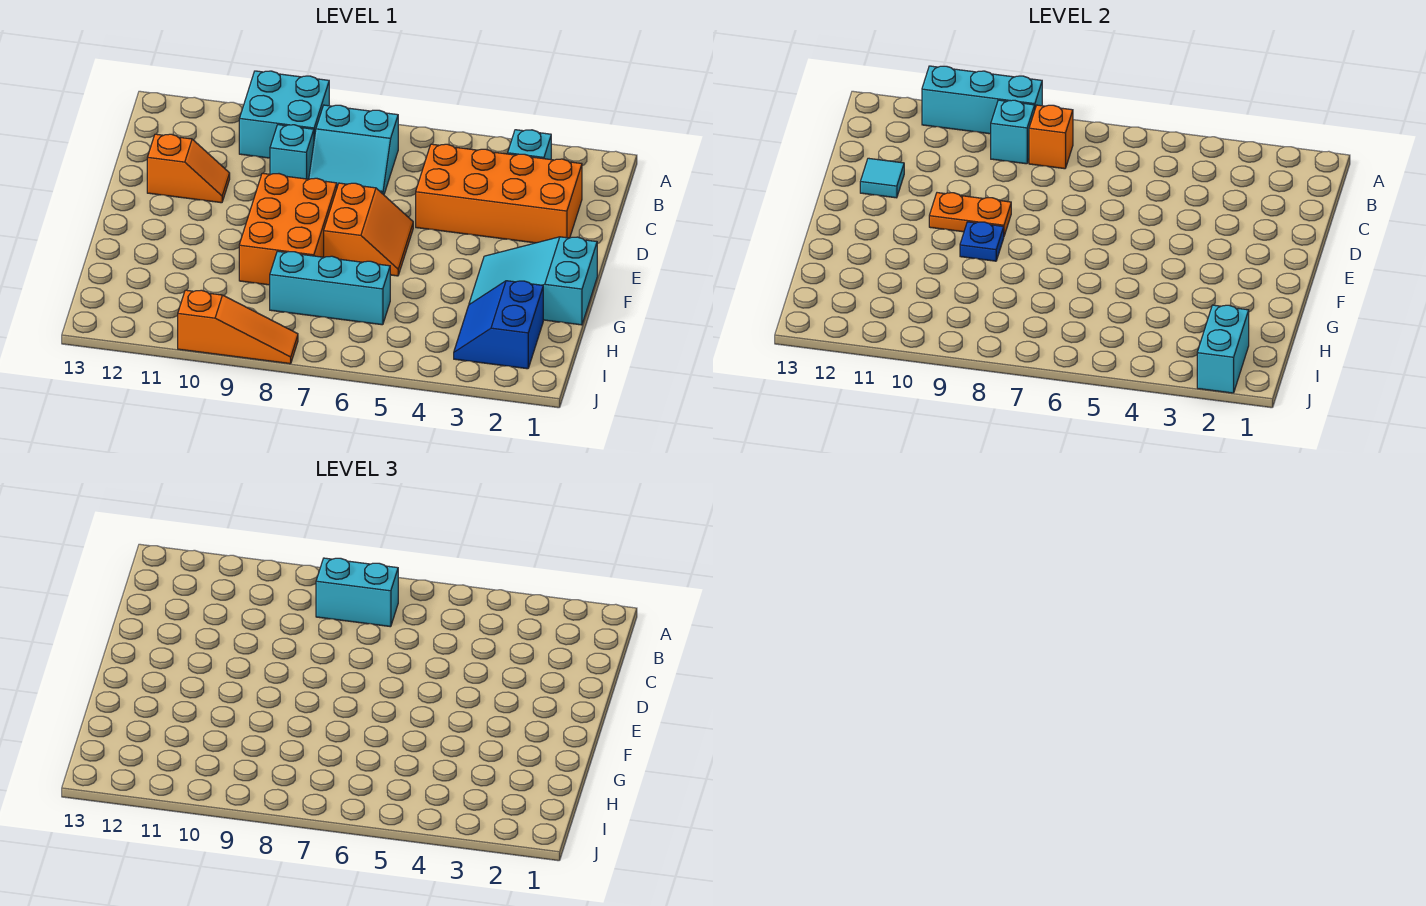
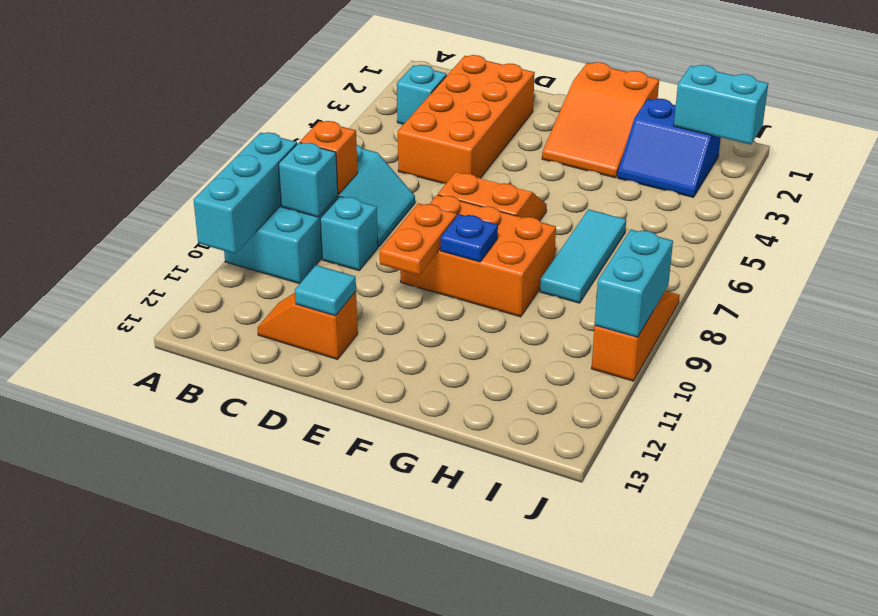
cyan 1x2 brick [316,558,398,627] -> cyan 1x2 brick moved to [595,229,673,337]
orange 1x2 slope [147,134,230,203] -> orange 1x2 slope turned to [257,292,358,359]
cyan 2x3 slope [469,237,597,325] -> orange 2x3 slope [542,62,659,178]
cyan 1x3 brick [270,251,390,325] -> cyan 1x3 tile [540,209,626,303]

